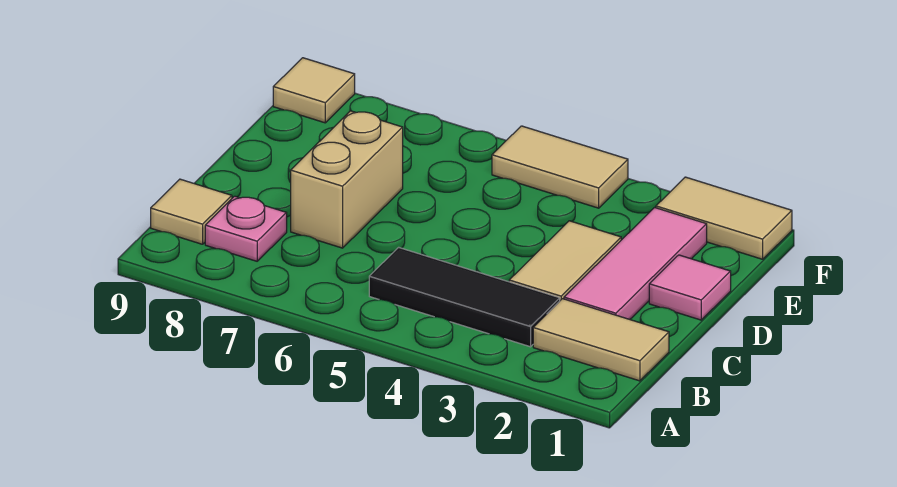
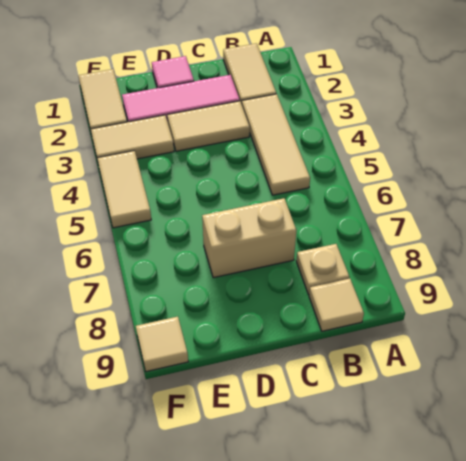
black 1x3 tile [369,247,560,347] -> tan 1x3 tile [242,94,310,195]
pink 1x1 plate [205,196,287,261] -> tan 1x1 plate [296,244,349,295]
none -> tan 1x2 tile [91,115,174,161]

